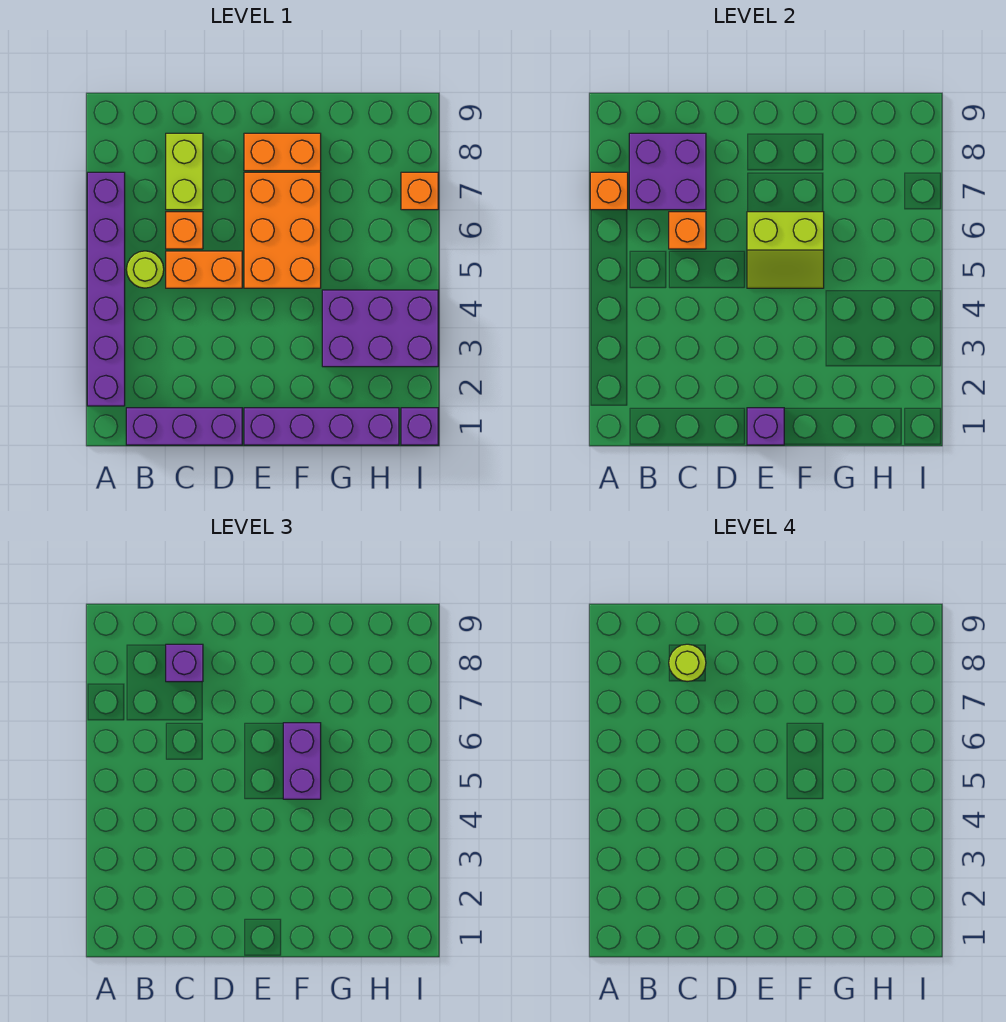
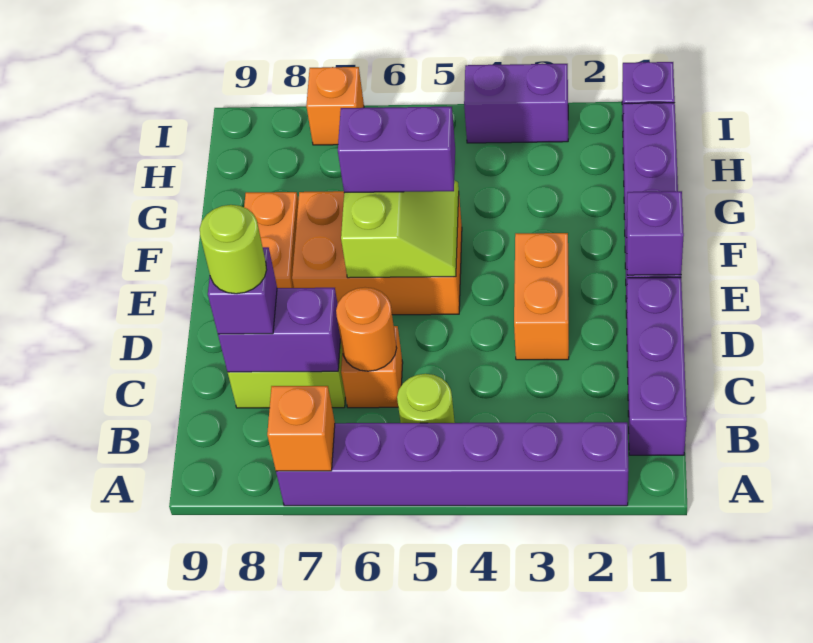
purple 2x2 brick [629,133,706,210] -> purple 1x2 brick [218,288,340,372]
orange 1x2 brick [166,251,242,288] -> orange 1x2 brick moved to [514,233,569,360]
orange 1x1 brick [669,212,706,249] -> orange 1x1 round brick [336,287,397,371]
purple 2x3 brick [322,290,438,367] -> purple 1x2 brick [464,64,568,143]

